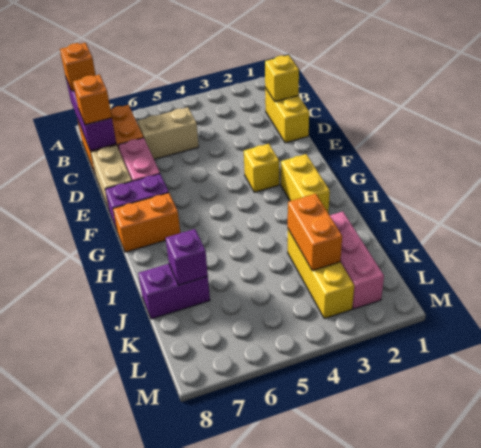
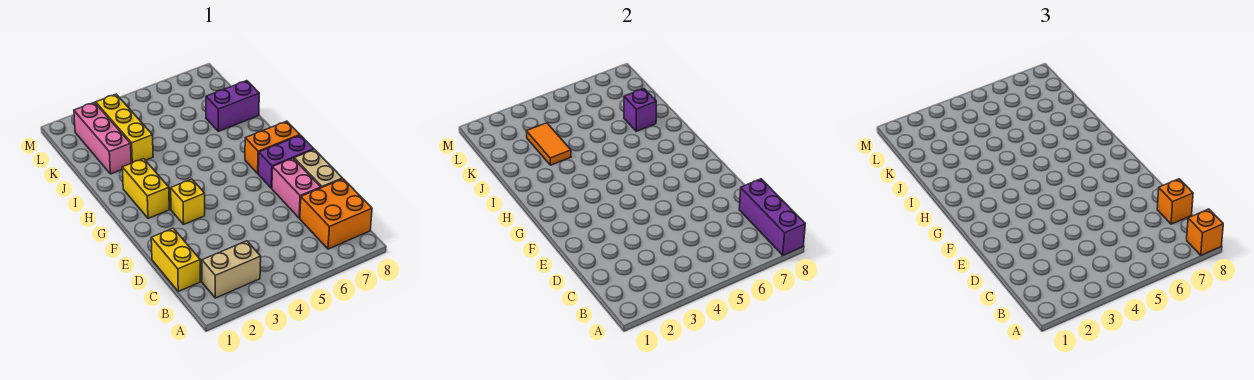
yellow 1x1 brick [265,55,299,102] -> none
tan 1x2 brick [137,107,199,159] -> tan 1x2 brick moved to [202,241,261,298]
orange 1x2 brick [288,194,342,271] -> orange 1x2 tile [526,123,571,165]

